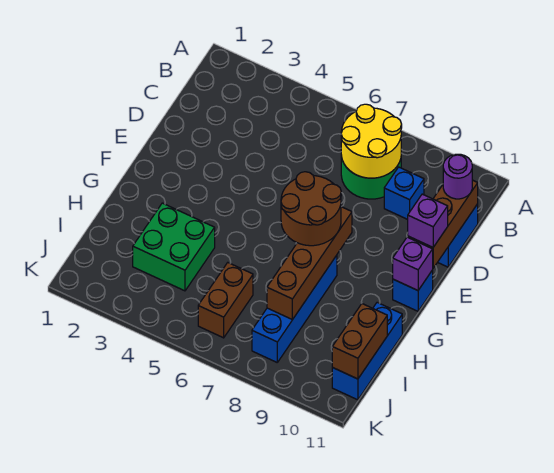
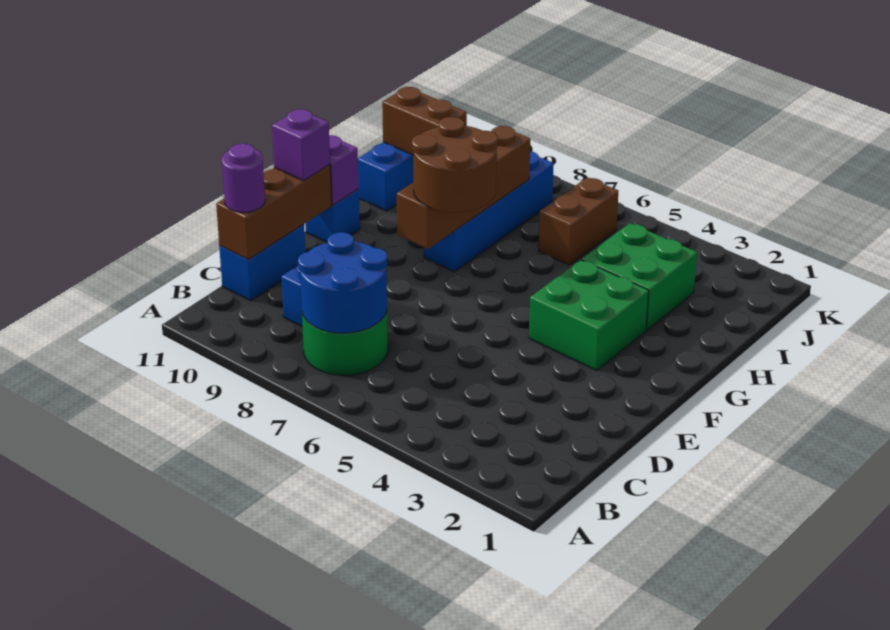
yellow 2x2 round brick [341,104,402,178] -> blue 2x2 round brick [298,232,387,333]
none -> green 2x2 brick [529,260,649,371]
brown 1x2 brick [332,304,387,379] -> brown 1x2 brick turned to [382,87,467,155]

